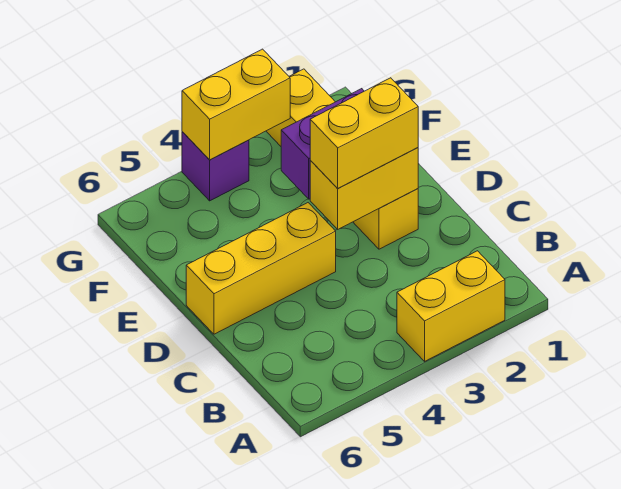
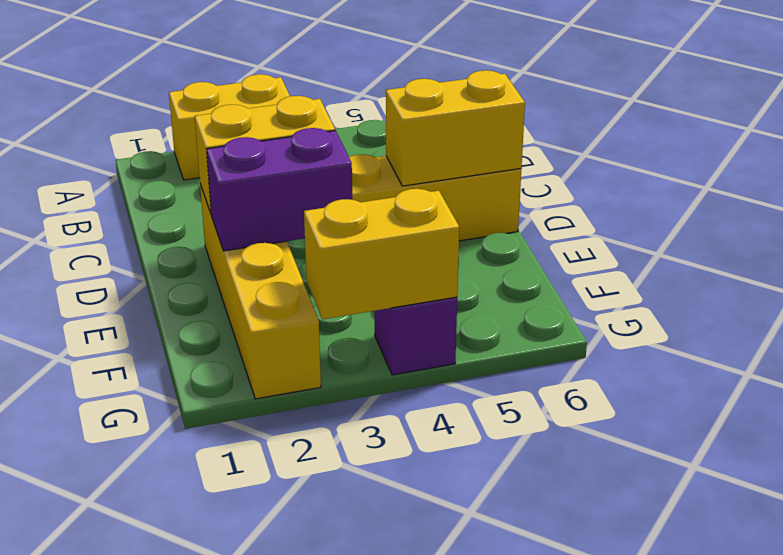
yellow 1x2 brick [310,78,418,188] -> yellow 1x2 brick moved to [386,70,525,186]

